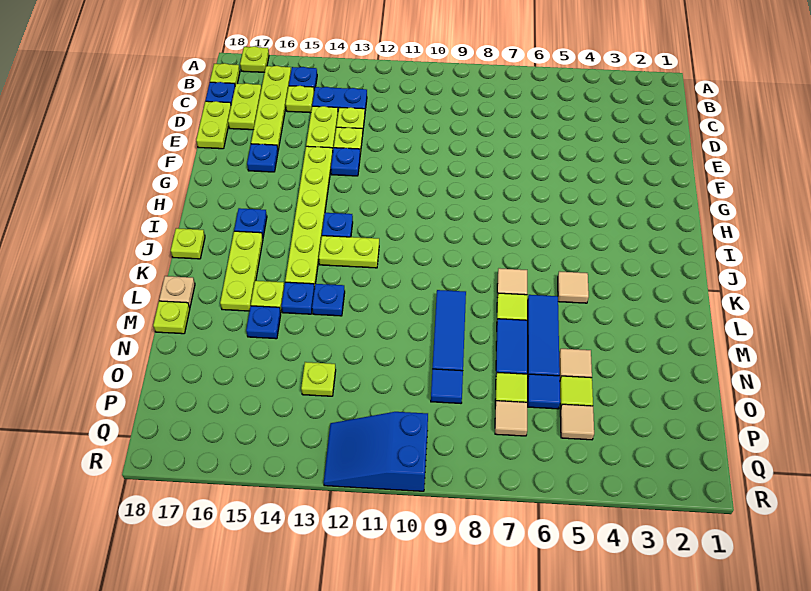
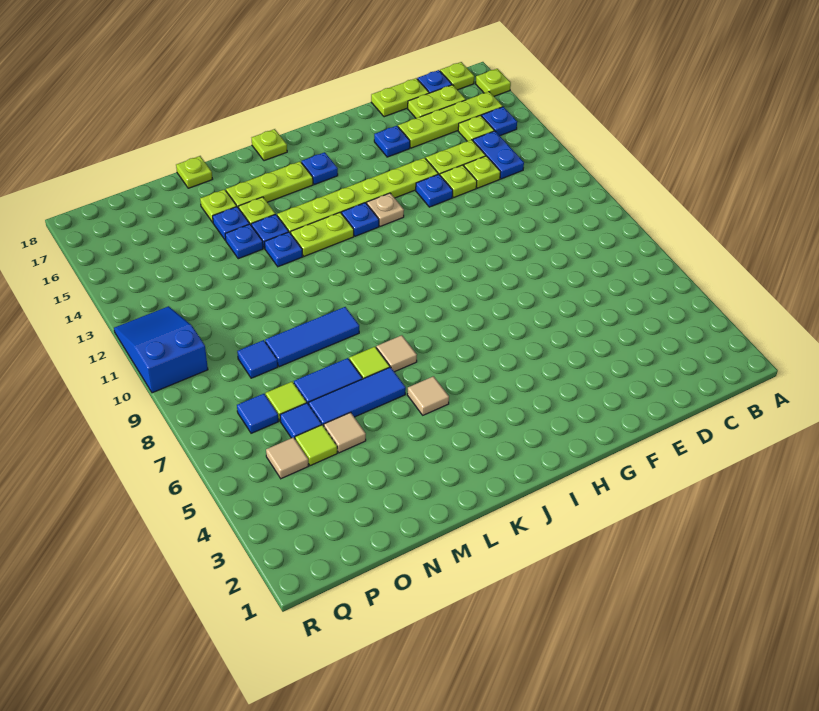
lime 1x2 plate [319,236,379,268] -> lime 1x2 plate turned to [291,212,354,256]
tan 1x1 plate [159,276,195,308] -> tan 1x1 plate moved to [367,193,404,226]
none -> blue 1x1 plate [225,224,263,259]
lime 1x1 plate [301,362,336,396] -> lime 1x1 plate moved to [200,189,237,222]
tan 1x1 tile [495,401,527,436] -> blue 1x1 tile [237,394,279,433]

